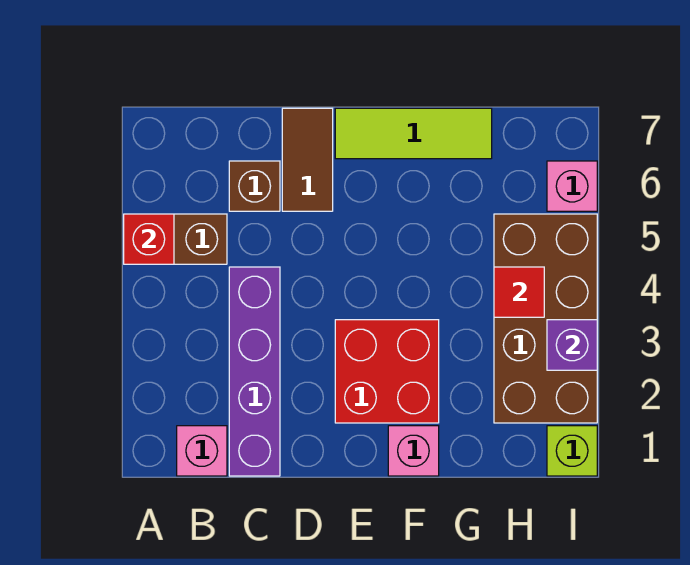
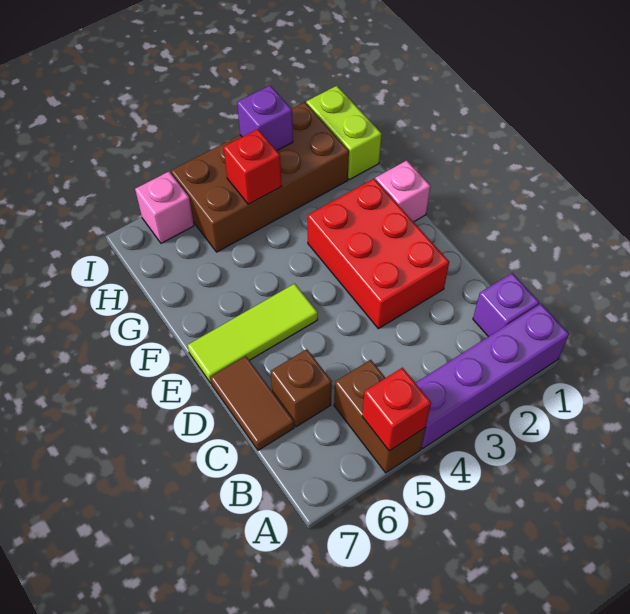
pink 1x1 brick [177,426,227,476] -> purple 1x1 brick [473,273,539,337]
purple 1x4 brick [229,267,280,476] -> purple 1x4 brick moved to [416,304,569,449]
brown 1x2 tile [282,108,333,211] -> brown 1x2 tile turned to [210,356,294,450]
red 2x2 brick [335,320,439,423] -> red 2x3 brick [308,179,449,329]
lime 1x3 tile [335,108,492,159] -> lime 1x3 tile turned to [188,284,318,383]
red 1x1 tile [494,267,544,317] -> red 1x1 brick [224,129,282,204]
lime 1x1 brick [547,426,597,476] -> lime 1x2 brick [306,86,382,180]

